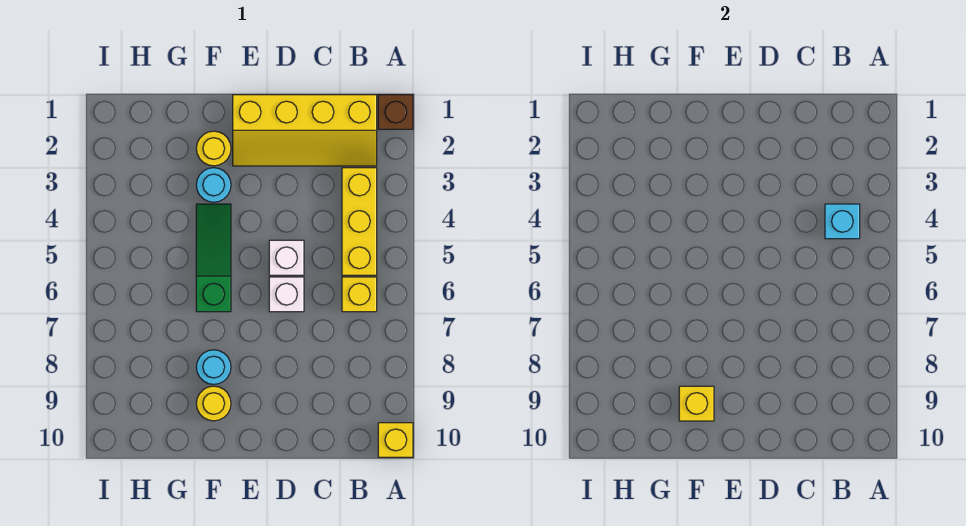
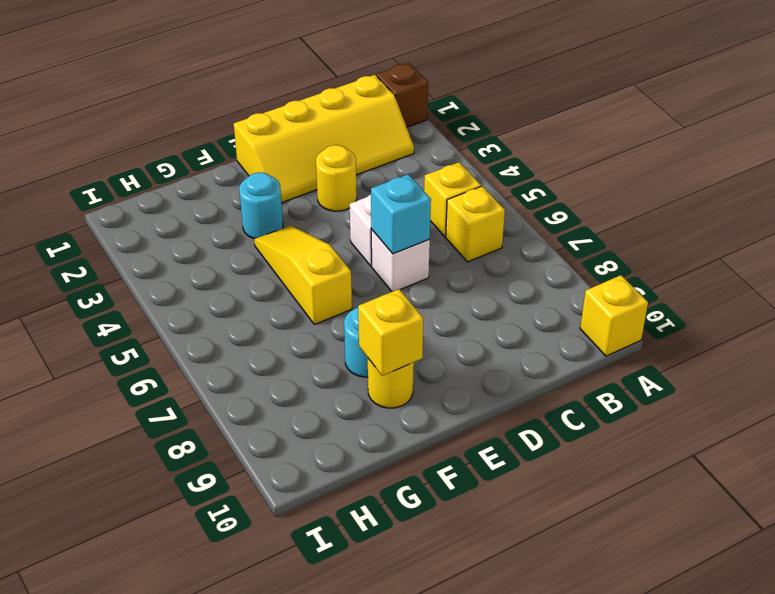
yellow 1x3 brick [342,168,377,275] -> yellow 1x1 brick [424,162,481,236]
cyan 1x1 brick [825,204,860,239] -> cyan 1x1 brick moved to [371,174,431,254]
yellow 1x1 round brick [196,131,231,166] -> yellow 1x1 round brick moved to [316,145,357,211]
green 1x3 slope [196,204,231,312] -> yellow 1x3 slope [254,225,352,325]

